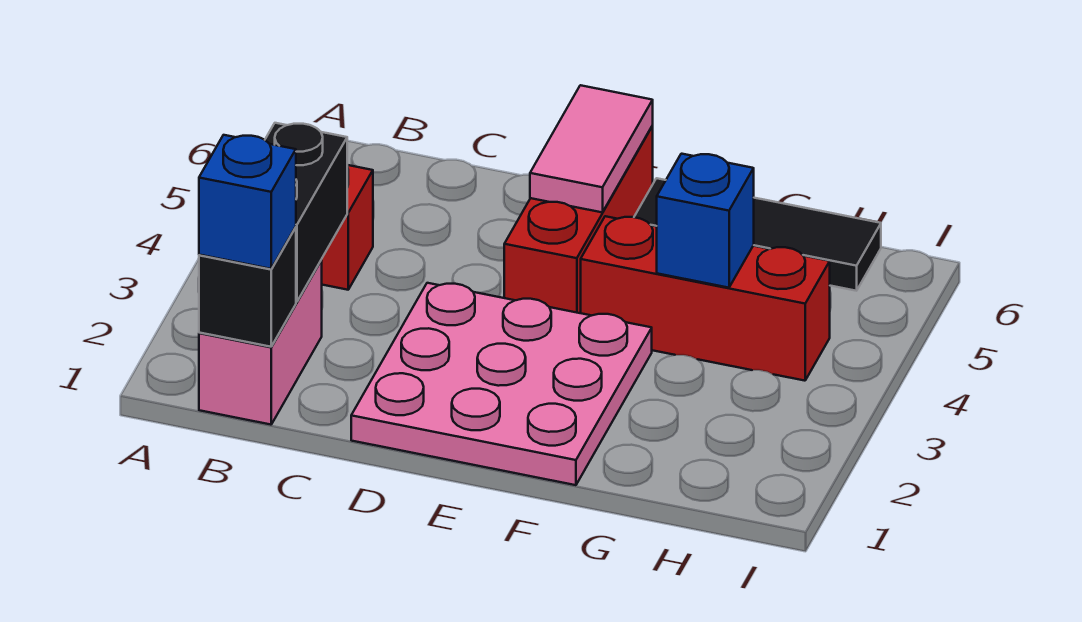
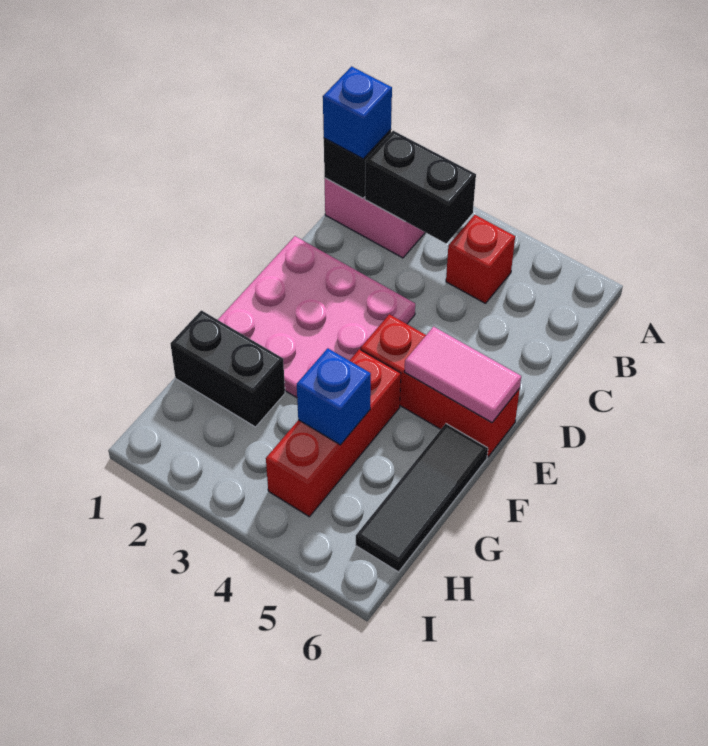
none -> black 1x2 brick [171,310,285,427]

